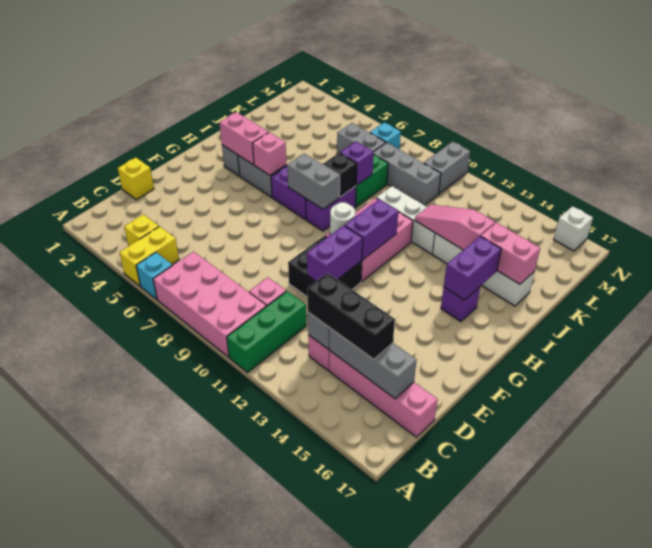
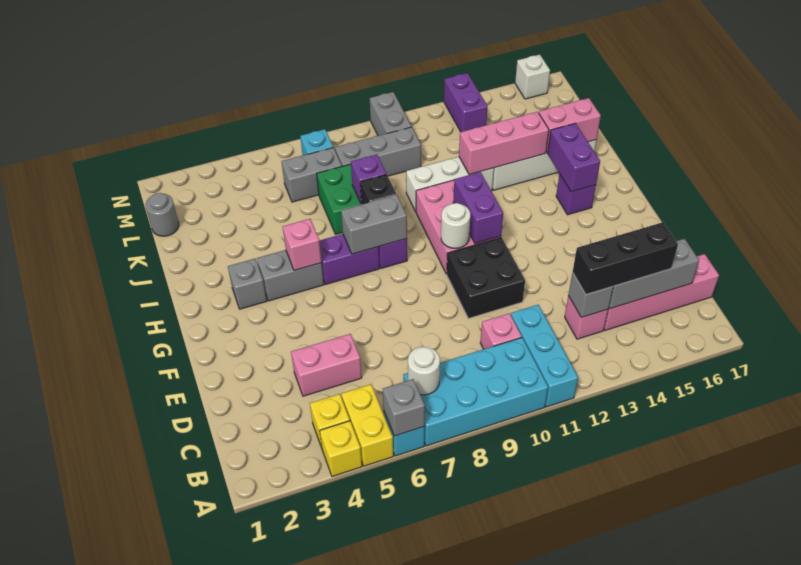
none -> grey 1x1 brick [383,379,425,436]
pink 2x4 brick [153,252,266,357] -> cyan 2x4 brick [403,338,548,446]
green 1x3 brick [227,291,306,372] -> cyan 1x3 brick [511,305,578,407]
none -> white 1x1 round brick [408,347,440,395]
yellow 1x1 brick [118,158,154,200] -> yellow 1x1 brick moved to [320,421,362,476]
purple 1x2 brick [307,226,363,281] -> purple 1x2 brick moved to [444,73,487,132]
pink 1x2 brick [219,112,269,164] -> pink 1x2 brick moved to [291,334,362,396]
pink 1x3 slope [415,205,495,250] -> pink 1x3 brick [459,112,549,175]
none -> grey 1x1 round brick [145,193,179,236]

